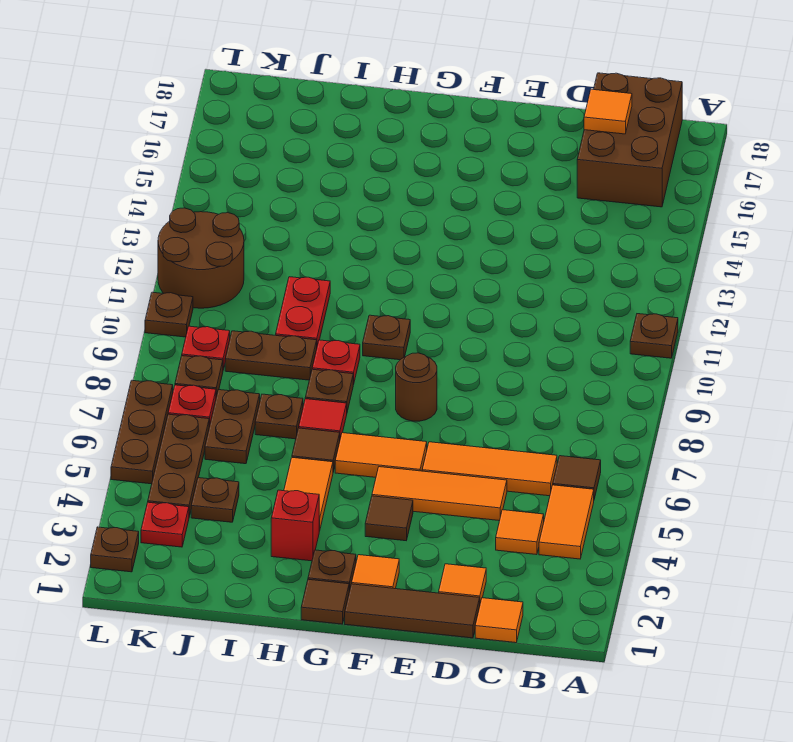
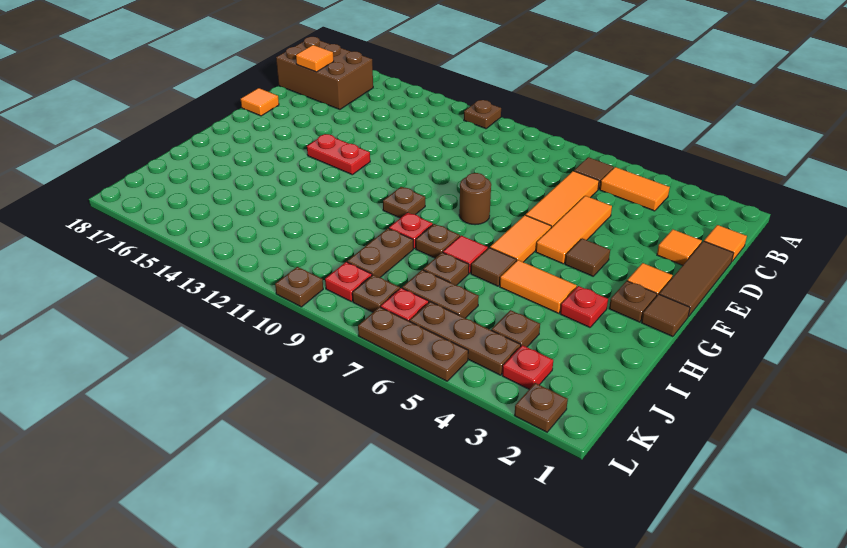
orange 1x1 tile [496,510,544,555] -> orange 1x1 tile moved to [241,88,279,116]
red 1x1 brick [271,490,319,561] -> red 1x1 plate [560,286,608,327]
red 1x2 plate [276,277,330,345] -> red 1x2 plate moved to [307,134,370,175]
brown 2x2 round brick [158,208,244,308] -> none

